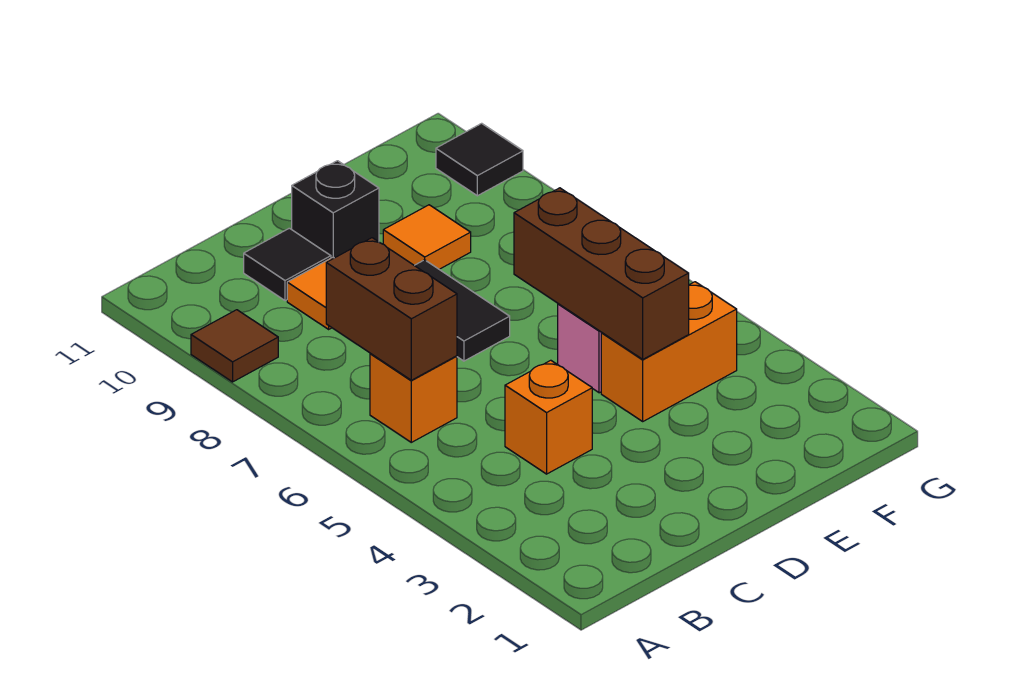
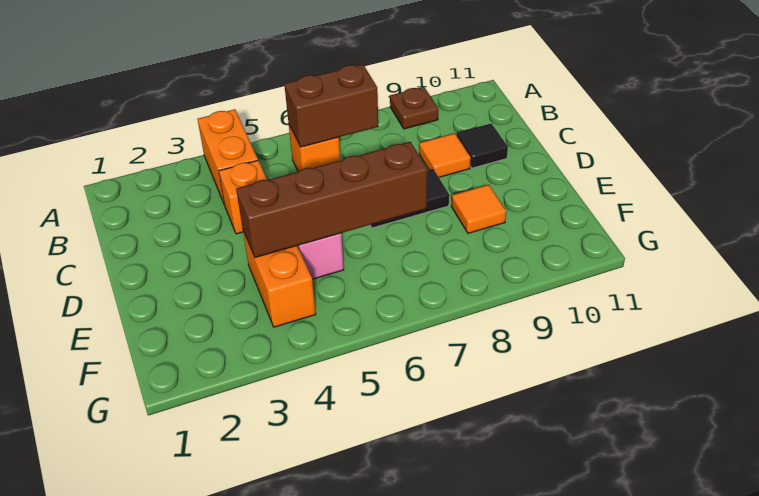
none -> orange 1x2 brick [198,109,258,205]
brown 1x1 tile [191,310,278,382] -> brown 1x1 plate [390,87,438,129]
black 1x1 brick [292,161,379,258] -> none
brown 1x3 brick [514,188,689,359] -> brown 1x4 brick [236,142,427,257]
black 1x1 tile [436,123,523,196] -> none

